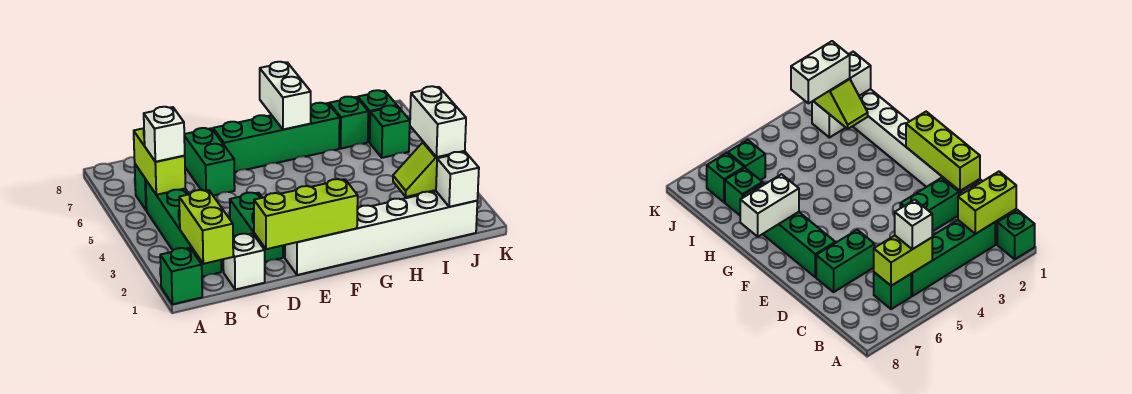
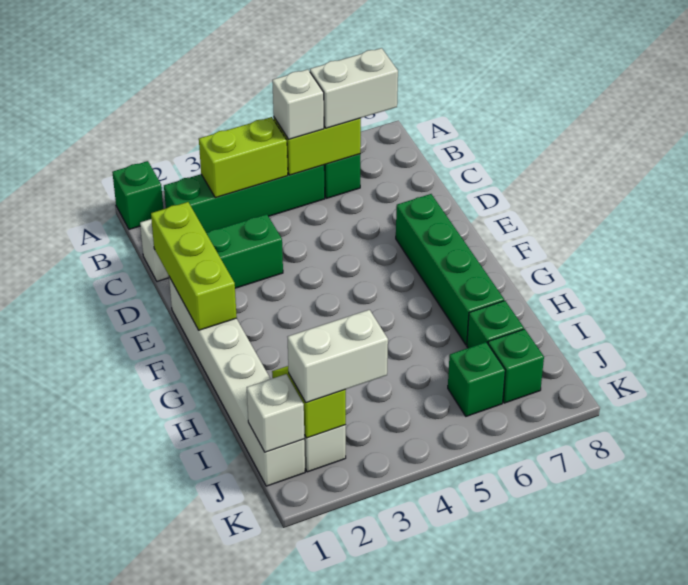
lime 1x2 brick [179,190,233,264] -> lime 1x2 brick moved to [199,117,288,198]
green 1x2 brick [184,128,235,196] -> none
white 1x2 brick [260,62,311,130] -> white 1x2 brick moved to [310,48,398,128]

